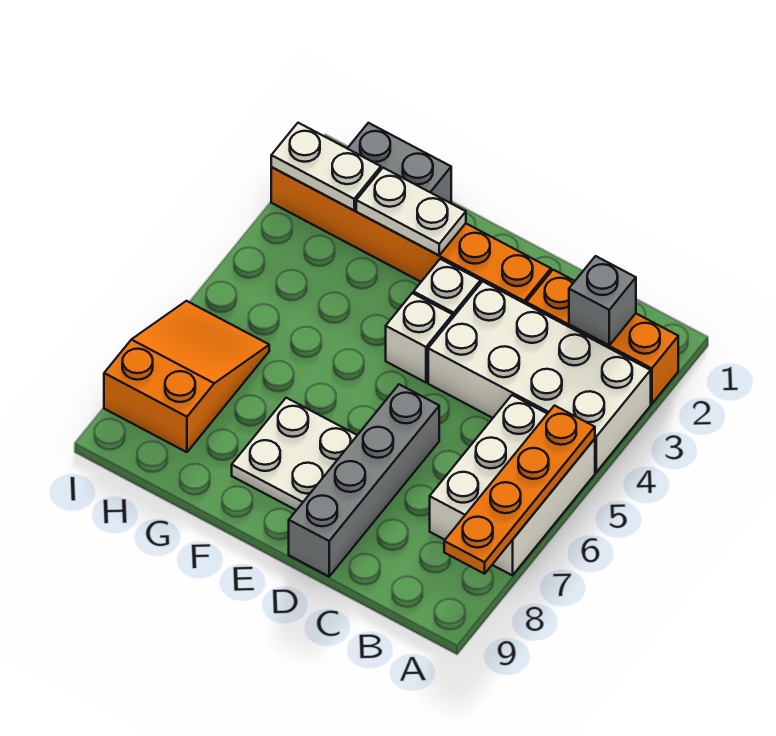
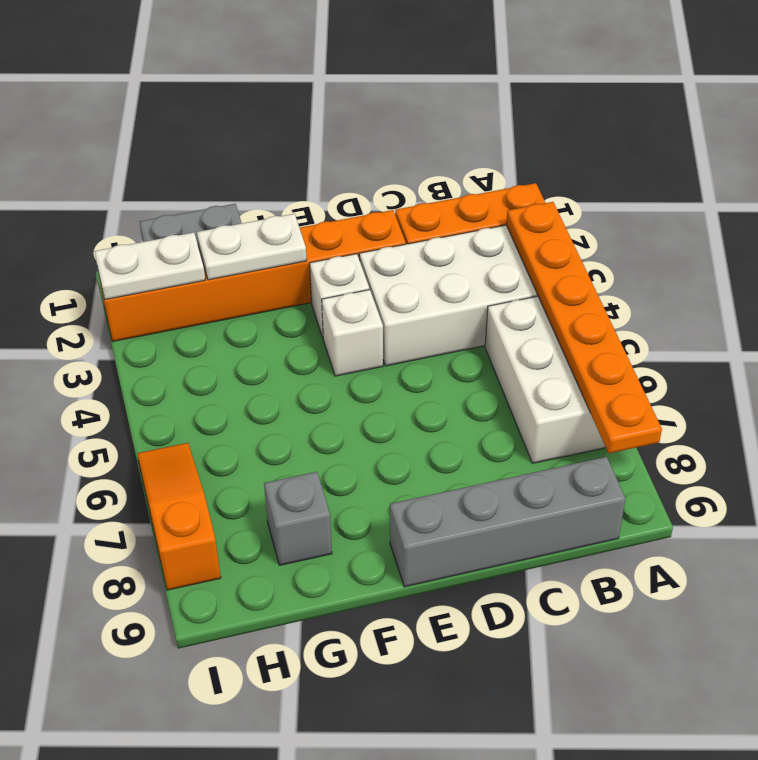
orange 1x4 plate [444,406,595,574] -> orange 1x6 plate [506,202,662,453]
grey 1x1 brick [569,256,636,345] -> grey 1x1 brick moved to [264,472,332,565]
grey 1x4 brick [289,384,439,576] -> grey 1x4 brick turned to [390,457,625,587]
white 2x2 plate [232,398,357,510] -> none
orange 2x3 slope [104,301,269,452] -> orange 1x3 slope [137,443,221,590]

